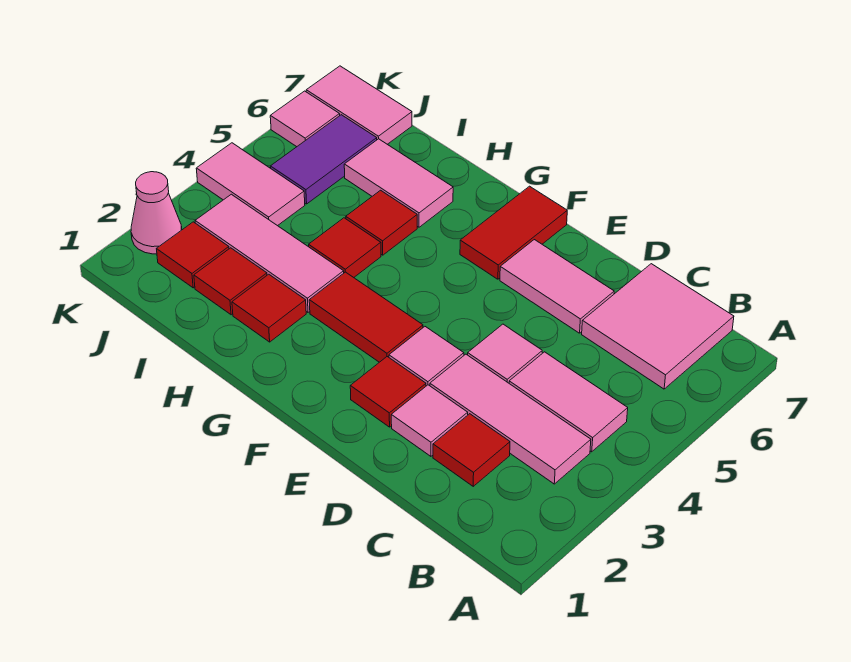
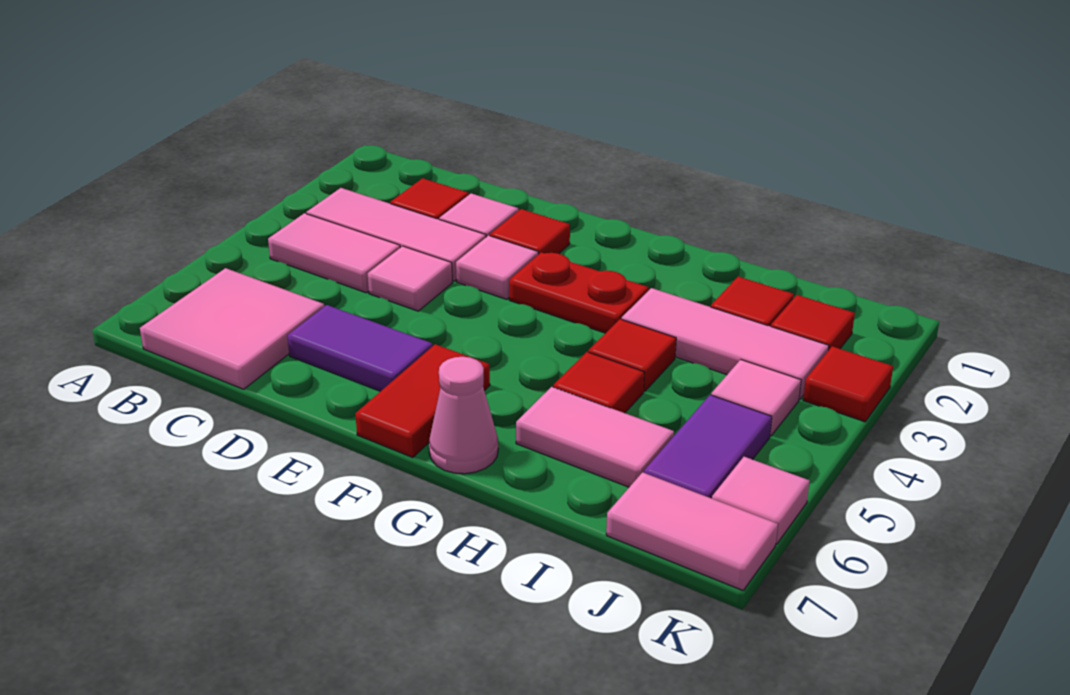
pink 1x2 tile [500,240,614,333] -> purple 1x2 tile [287,305,432,391]
red 1x2 tile [309,272,423,362] -> red 1x2 plate [509,252,649,333]
red 1x1 tile [232,274,306,342] -> red 1x1 tile moved to [803,346,893,422]
pink 1x2 tile [196,143,305,226] -> pink 1x1 tile [711,360,801,436]
pink 1x1 cone [131,172,182,254] -> pink 1x1 cone moved to [429,357,498,474]

